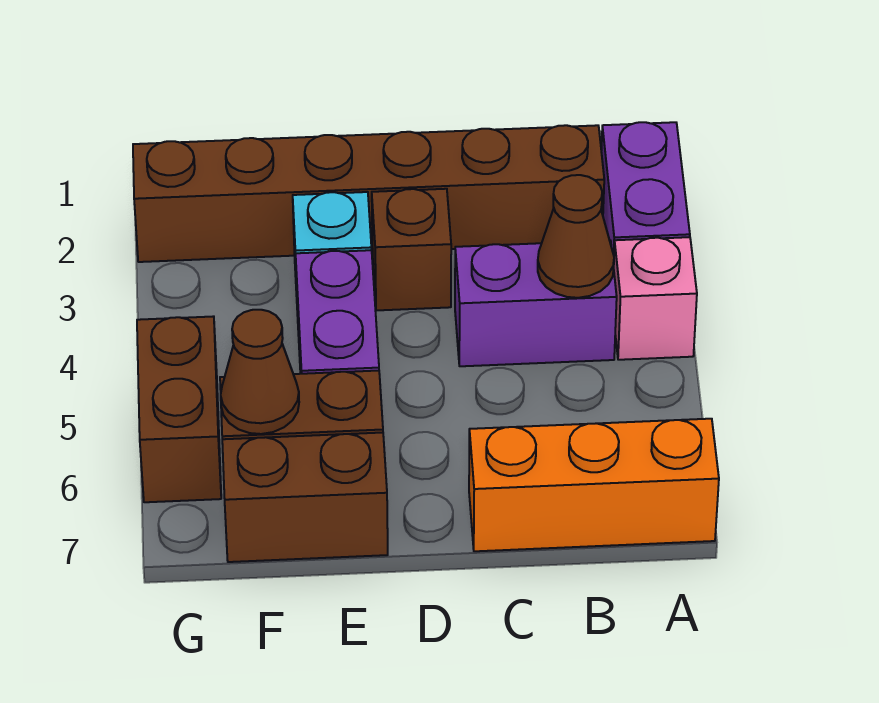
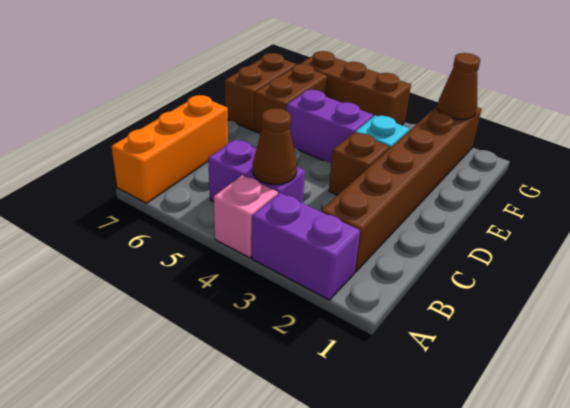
purple 1x2 brick [455,241,617,366] -> purple 1x2 brick turned to [208,139,305,203]
brown 1x1 cone [221,310,299,434] -> brown 1x1 cone moved to [438,53,480,120]
brown 1x2 brick [137,316,221,502] -> brown 1x3 brick [300,51,411,125]

